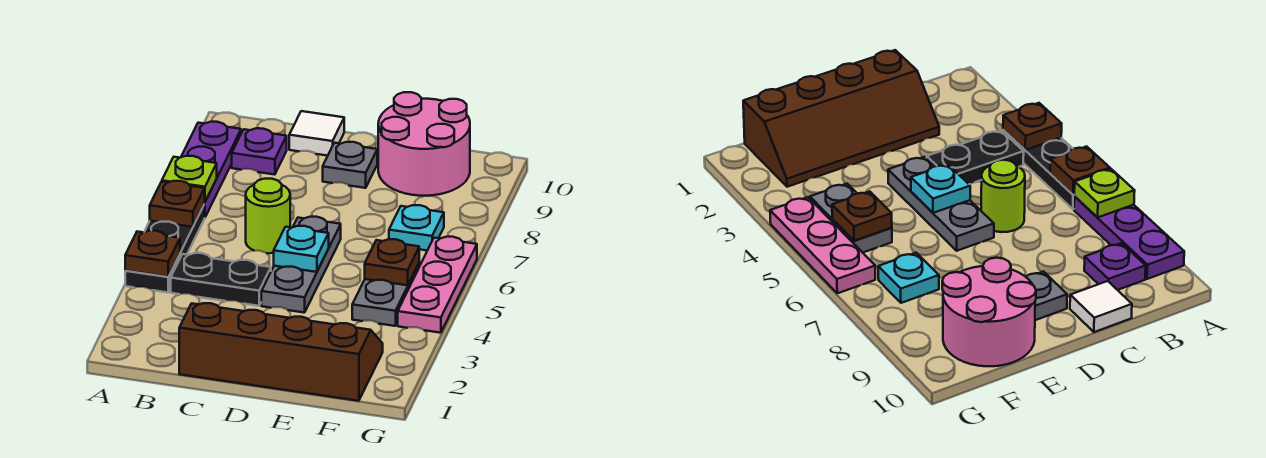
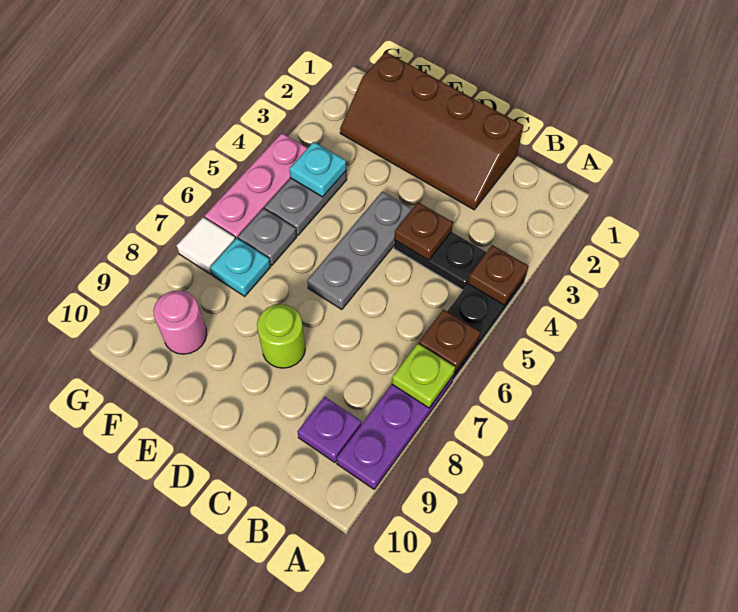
lime 1x1 round brick [246,179,290,253] -> lime 1x1 round brick moved to [257,304,305,368]
white 1x1 tile [289,111,344,156] -> white 1x1 tile moved to [177,217,235,274]
cyan 1x1 plate [274,226,329,272] -> cyan 1x1 plate moved to [289,142,346,197]
grey 1x1 plate [323,142,377,188] -> grey 1x1 plate moved to [238,209,297,265]
pink 2x2 round brick [378,92,470,196] -> pink 1x1 round brick [153,290,207,354]
brown 1x1 plate [365,239,419,285] -> brown 1x1 plate moved to [394,202,453,260]

